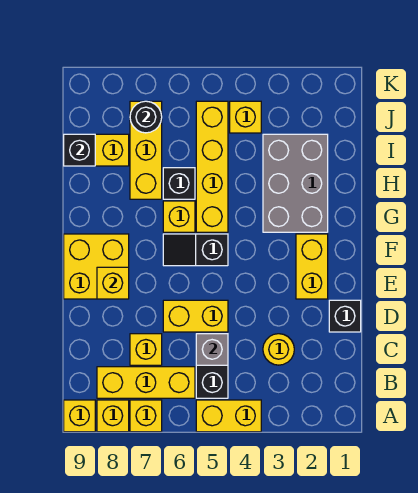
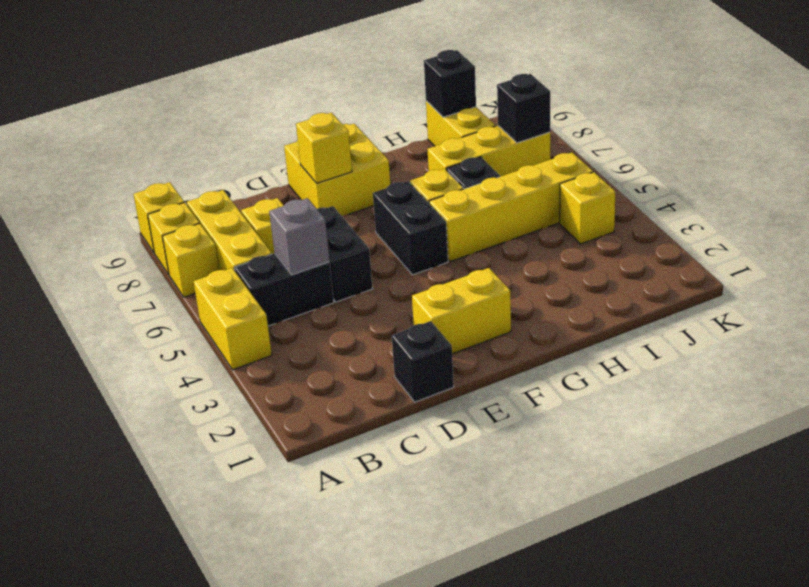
yellow 1x1 round brick [263,334,294,365] -> none
yellow 1x2 brick [163,300,228,332] -> black 1x2 brick [317,206,373,302]
black 1x2 slope [163,234,228,266] -> black 1x2 brick [373,181,448,275]
grey 2x3 brick [263,134,328,232] -> none
black 1x1 round brick [130,101,162,133] -> black 1x1 brick [497,74,550,143]

